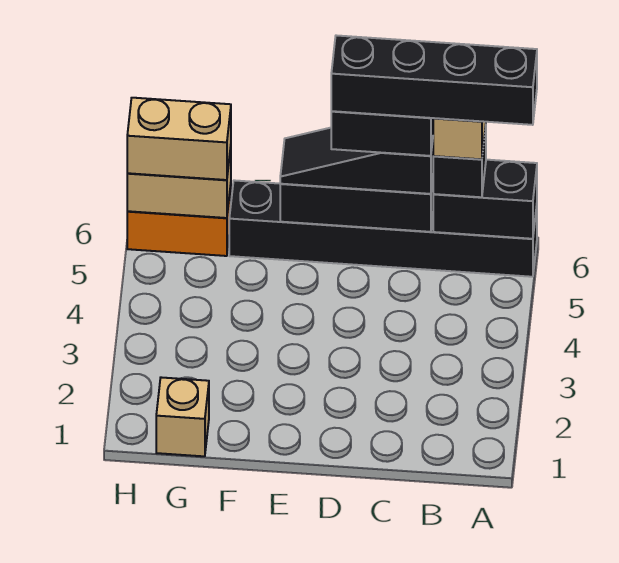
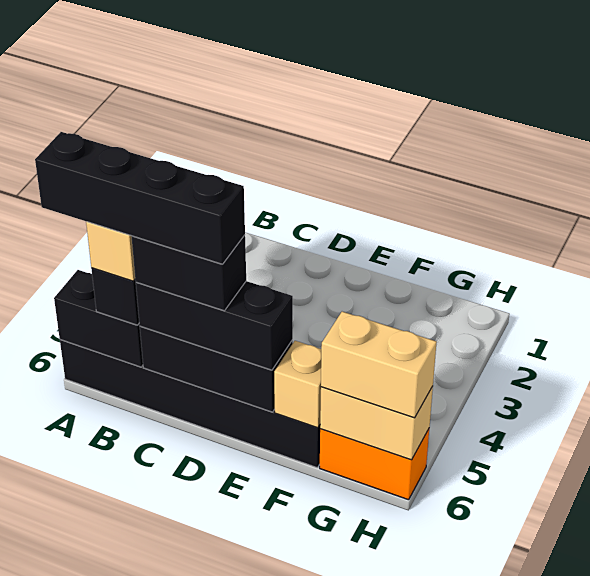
black 1x3 slope [280,128,433,194] -> black 1x3 brick [136,281,293,370]
tan 1x1 brick [156,377,209,456] -> tan 1x1 brick moved to [274,341,321,428]

